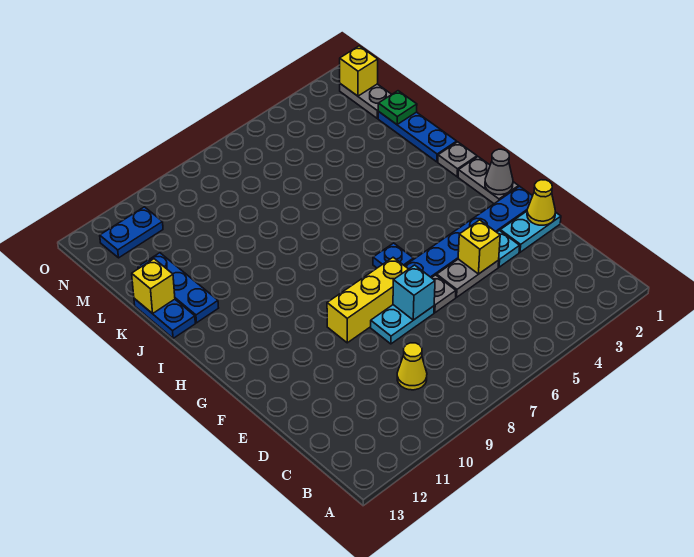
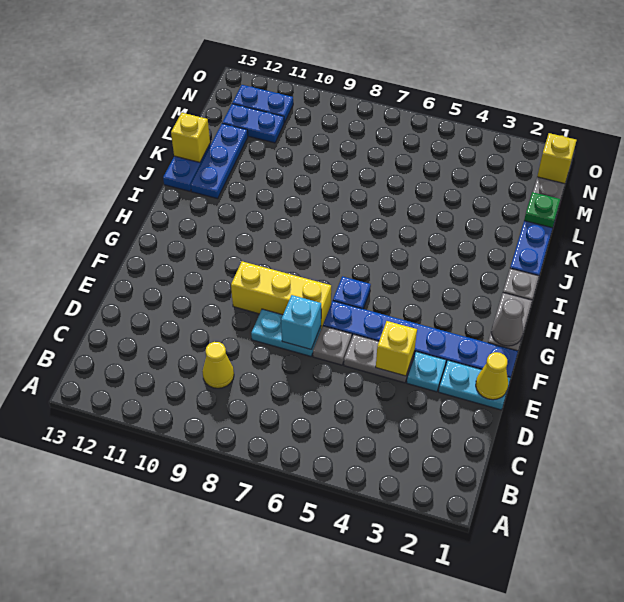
none -> blue 1x2 plate [222,104,284,143]

